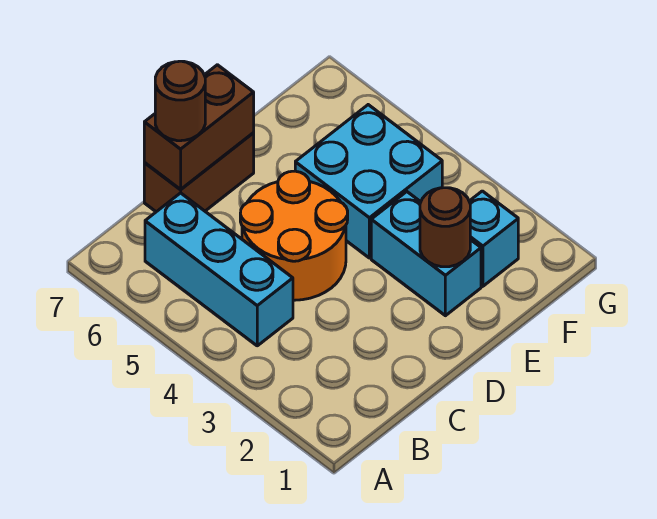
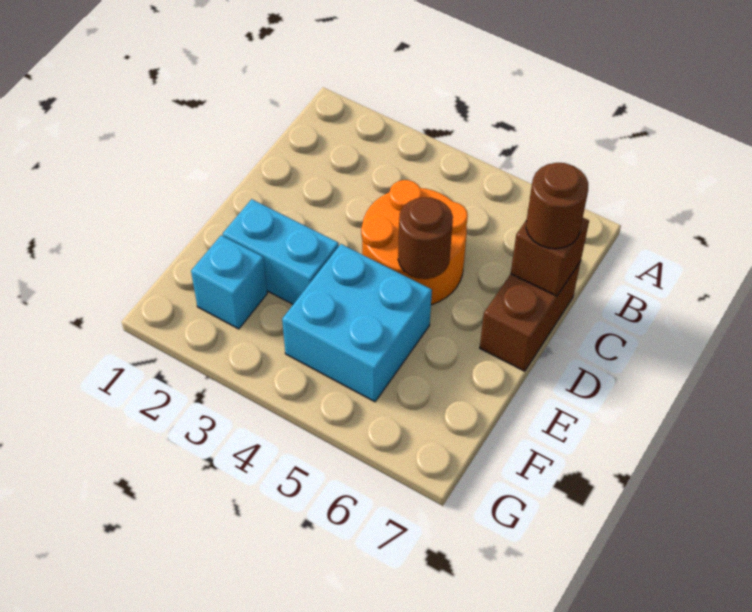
cyan 1x3 brick [145,193,293,346] -> none
brown 1x2 brick [144,65,254,189] -> brown 1x1 brick [511,218,589,296]
brown 1x1 round brick [420,188,470,267] -> brown 1x1 round brick moved to [398,197,453,279]

